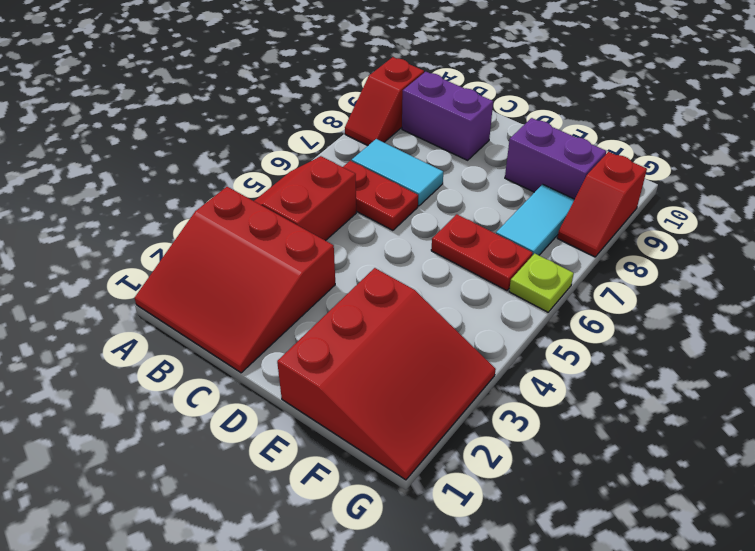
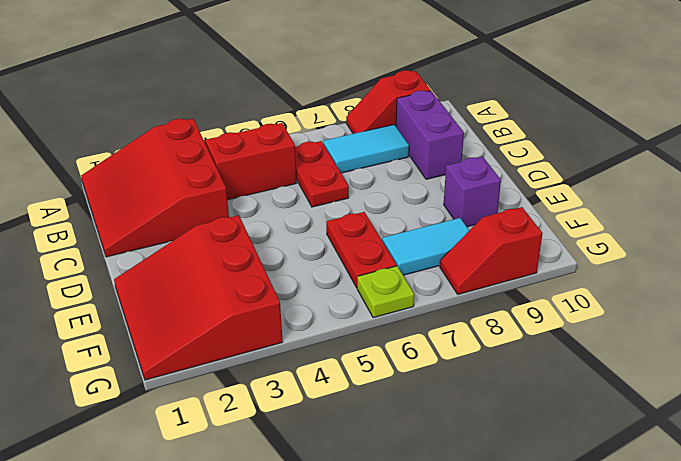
cyan 1x2 tile [352,139,443,206] -> cyan 1x2 tile turned to [323,125,409,173]
red 3x3 slope [277,268,496,480] -> red 3x3 slope turned to [114,215,283,380]
purple 1x2 brick [505,118,606,199] -> purple 1x1 brick [444,157,501,227]

